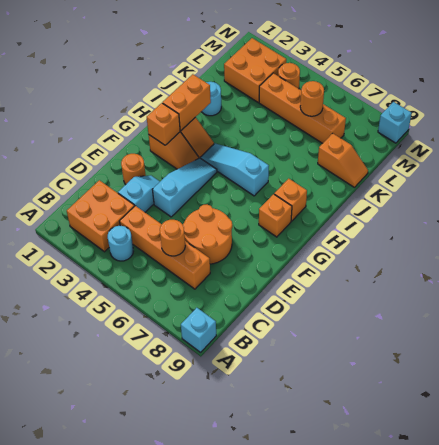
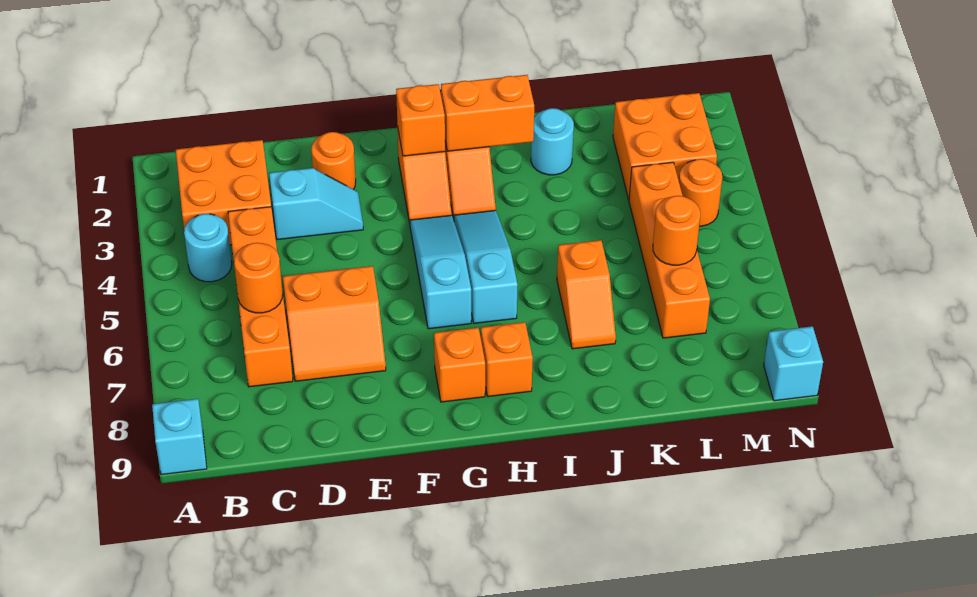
orange 2x2 round brick [183,205,232,264] -> orange 2x2 slope [283,266,386,381]
cyan 1x3 slope [152,158,217,217] -> cyan 1x3 slope turned to [410,215,471,329]
orange 1x2 slope [318,133,368,188] -> orange 1x2 slope moved to [557,240,616,349]

